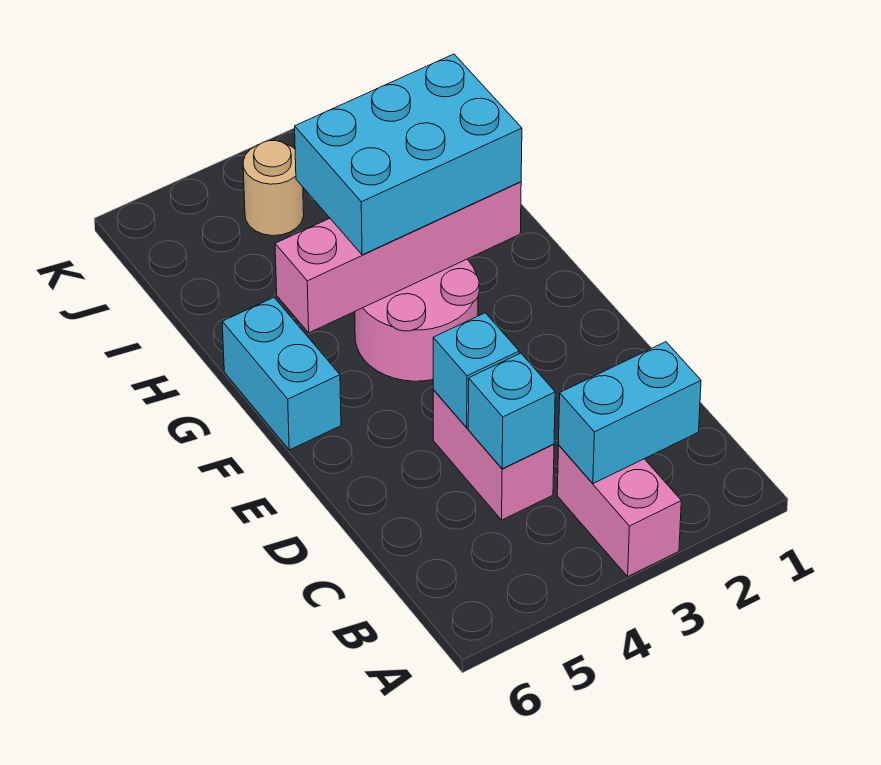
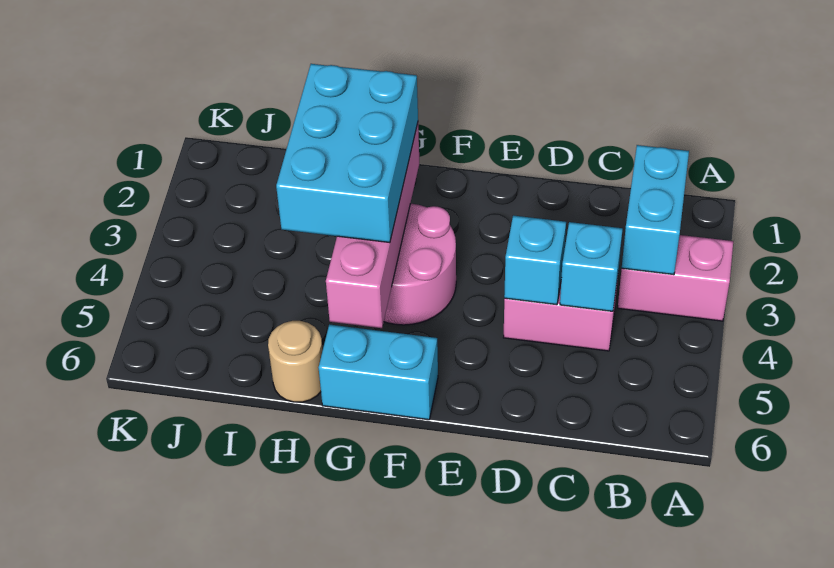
tan 1x1 round brick [243,141,304,236] -> tan 1x1 round brick moved to [268,321,323,402]

